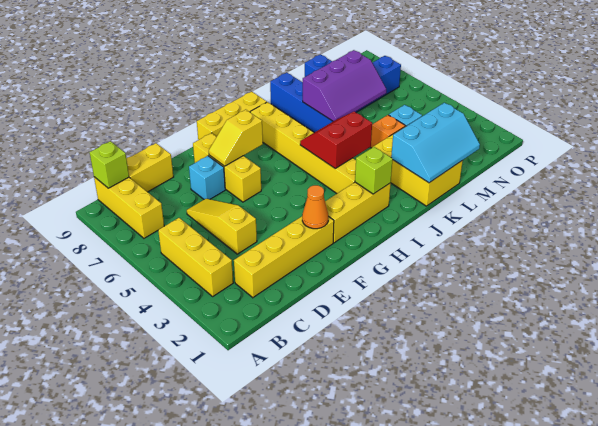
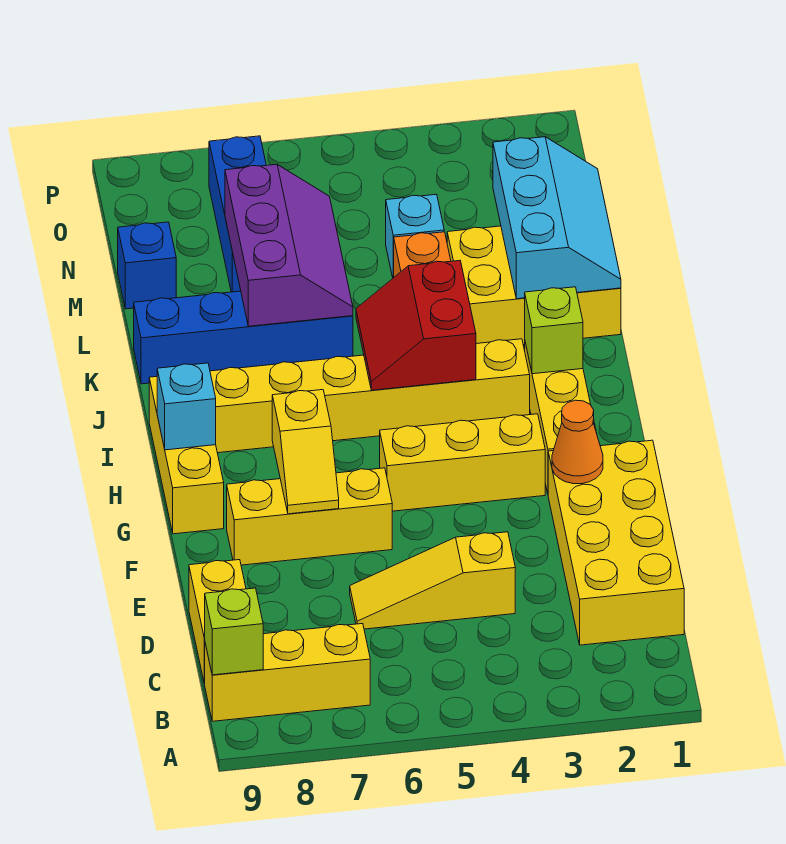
yellow 1x3 brick [158,218,233,296] -> yellow 1x3 brick moved to [380,414,545,511]
yellow 1x4 brick [234,216,334,298] -> yellow 2x4 brick [548,440,684,645]
cyan 1x1 brick [189,156,225,199] -> cyan 1x1 brick moved to [157,363,216,450]

